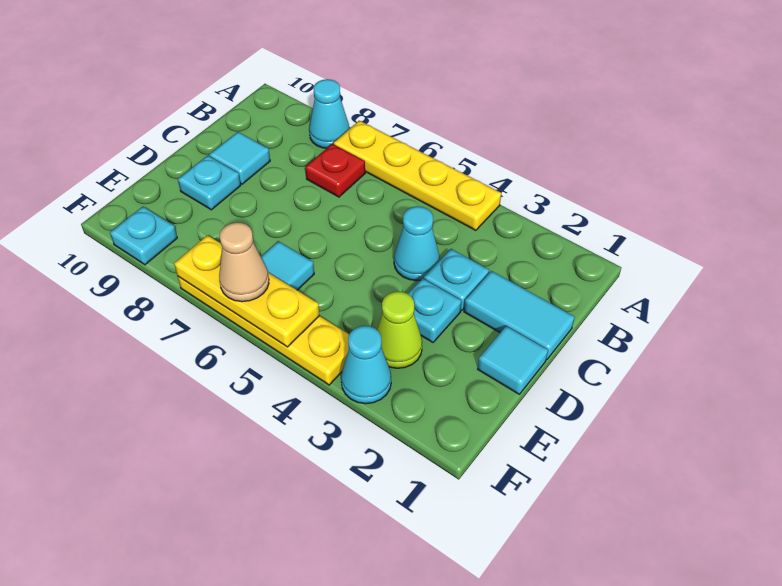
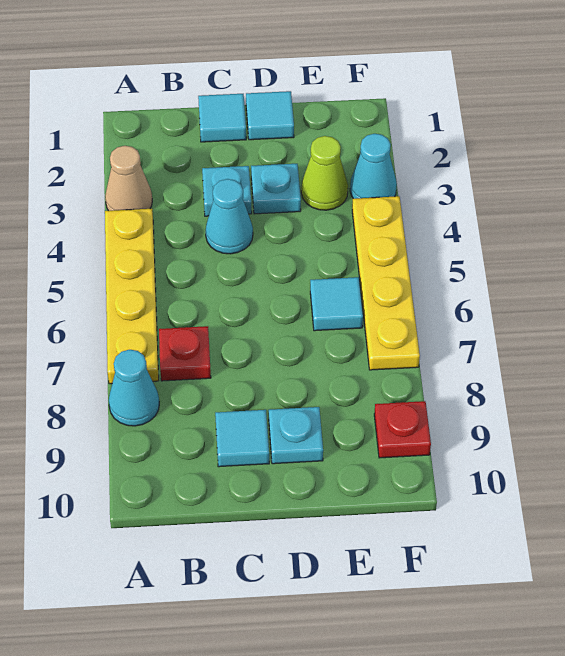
cyan 1x2 tile [464,271,575,360] -> cyan 1x1 tile [198,94,246,142]
yellow 1x3 plate [174,235,320,347] -> none
tan 1x1 cone [219,222,269,302] -> tan 1x1 cone moved to [105,146,152,211]
cyan 1x1 plate [110,207,177,265] -> red 1x1 plate [374,401,431,458]

